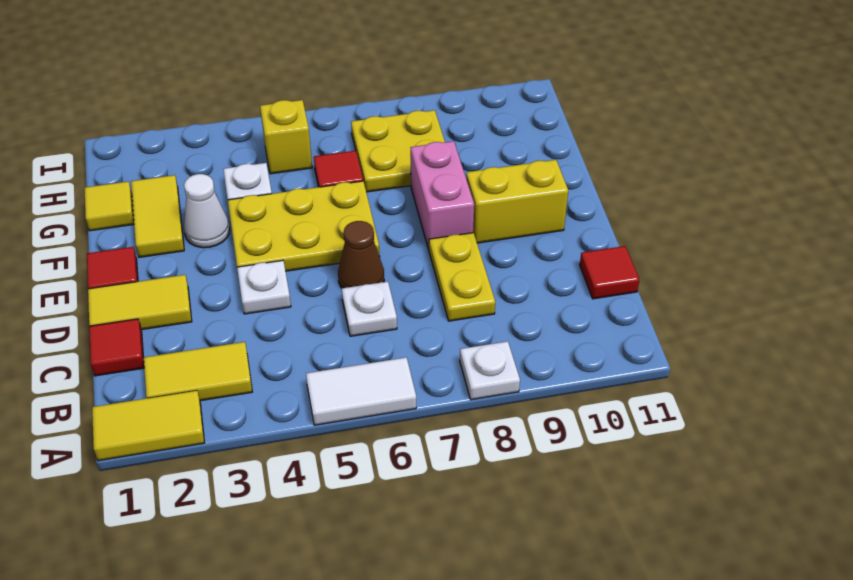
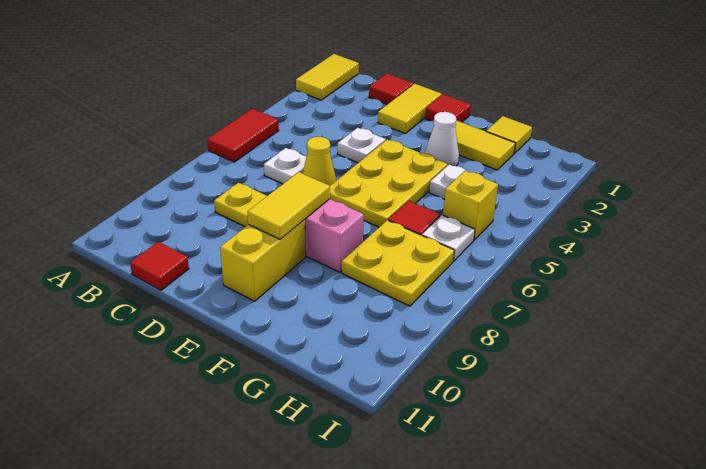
white 1x2 tile [306,357,416,425] -> red 1x2 tile [207,109,279,162]
white 1x1 plate [460,341,520,400] -> white 1x1 plate moved to [422,215,475,261]
yellow 1x2 tile [144,342,252,401] -> yellow 1x2 tile moved to [248,172,330,239]
brown 1x1 cone [338,221,384,288] -> yellow 1x1 cone [303,137,336,185]

